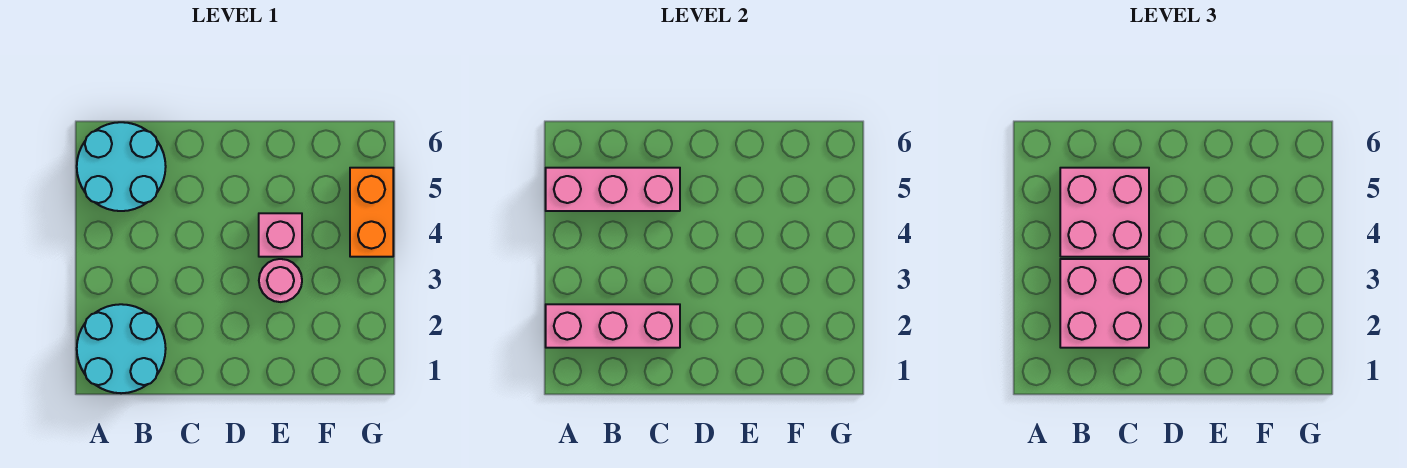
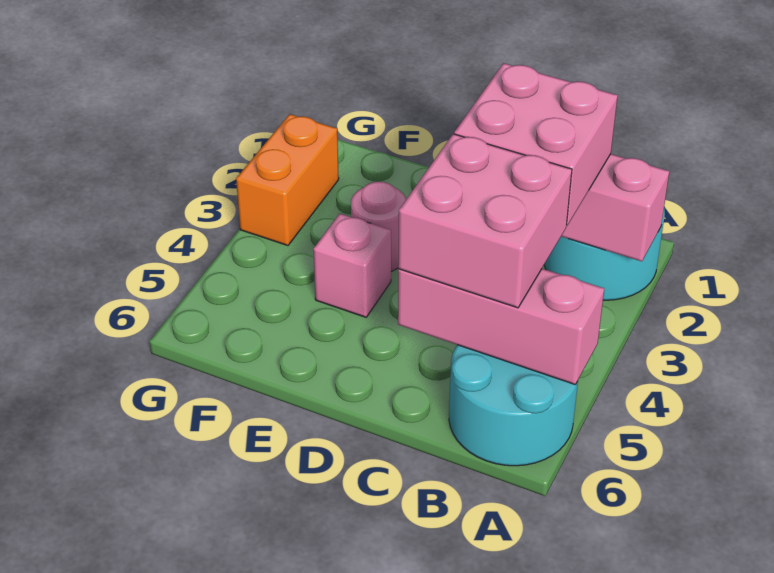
orange 1x2 brick [350,168,393,257] -> orange 1x2 brick moved to [236,114,339,245]

